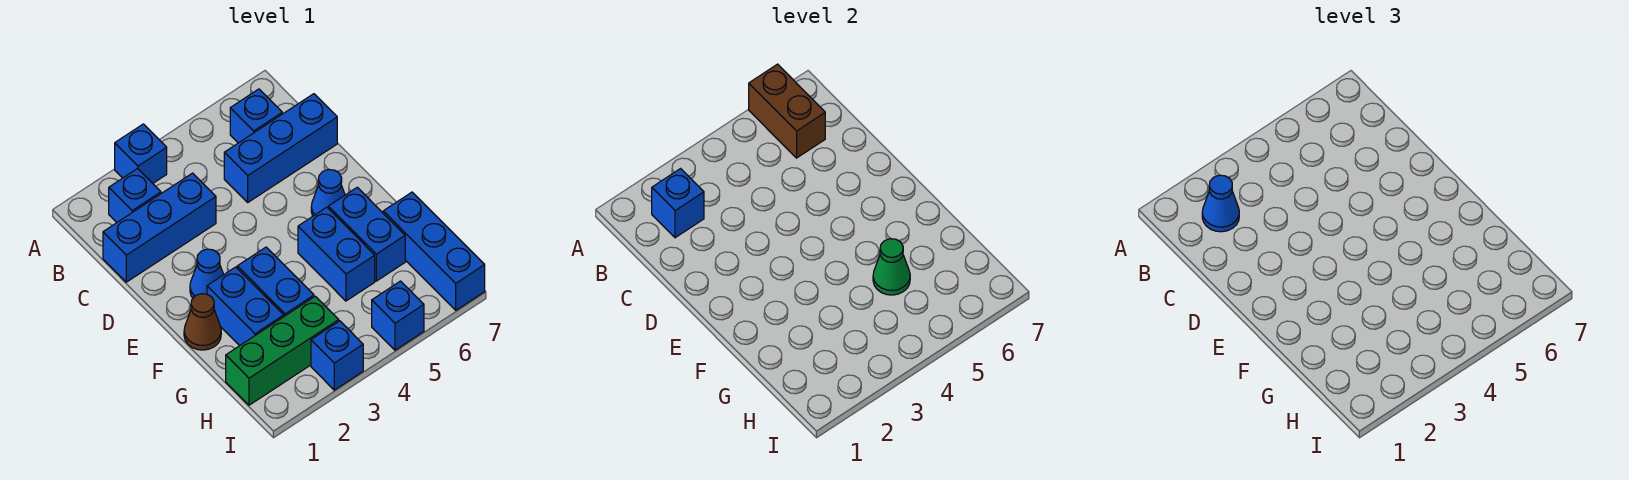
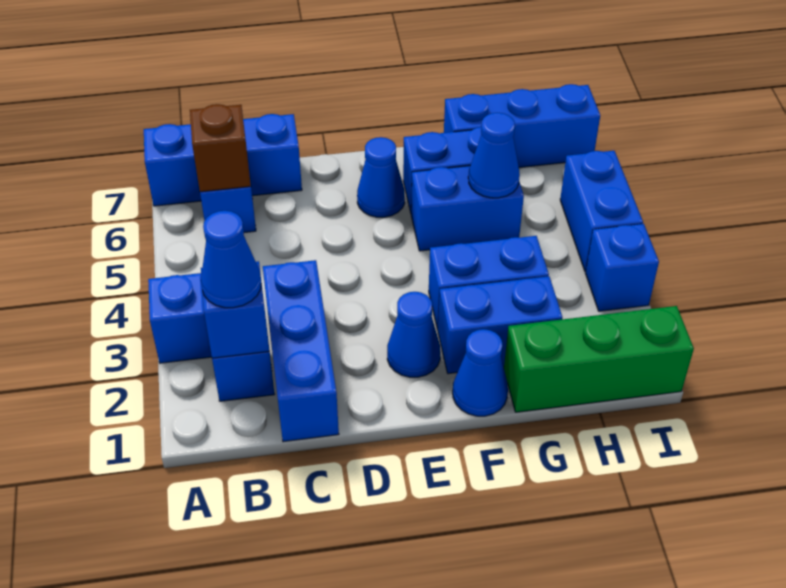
brown 1x2 brick [749,64,825,158] -> brown 1x1 brick [190,104,251,192]
blue 1x3 brick [224,94,337,202] -> blue 1x3 brick turned to [144,114,302,206]
brown 1x1 cone [184,294,221,350] -> blue 1x1 cone [453,329,508,416]
green 1x1 cone [873,239,910,295] -> blue 1x1 cone [468,113,520,198]
green 1x3 brick [226,296,339,405] -> green 1x3 brick turned to [504,306,694,412]
blue 1x1 brick [372,281,424,350] -> blue 1x2 brick [560,151,643,272]

